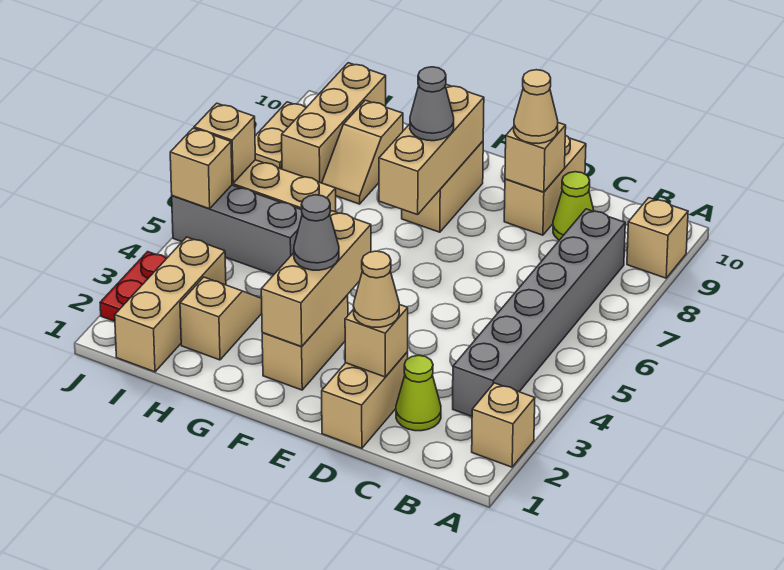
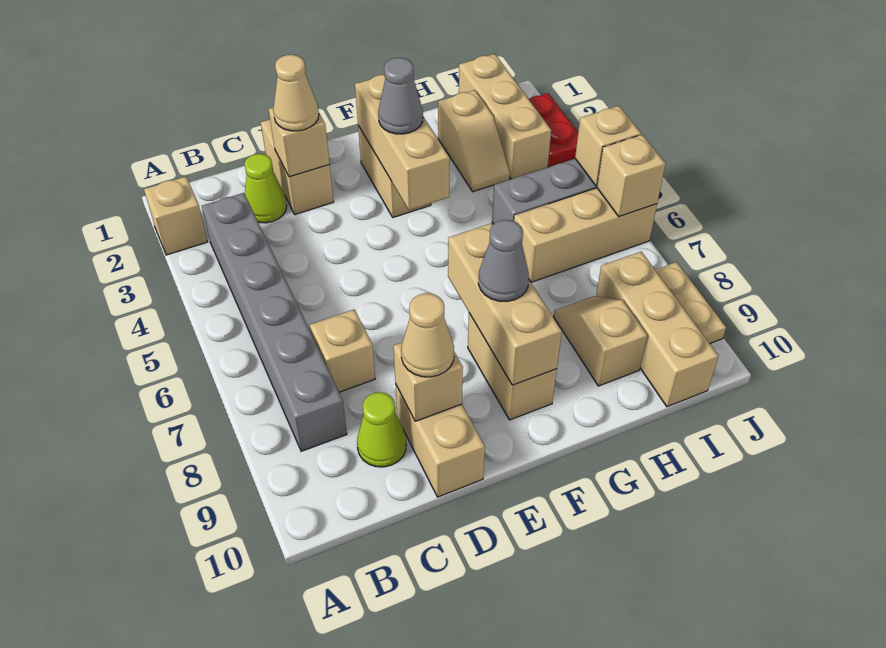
tan 1x1 brick [627,198,688,278] -> tan 1x1 brick moved to [310,310,375,392]

